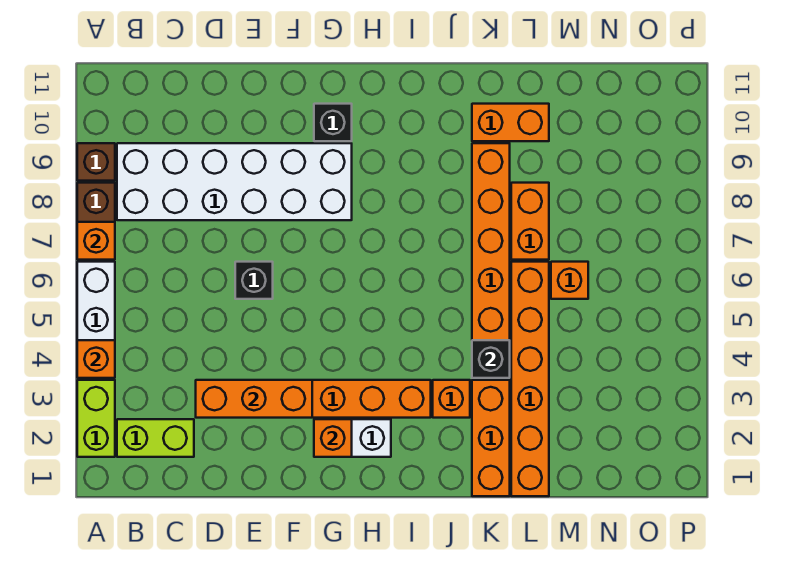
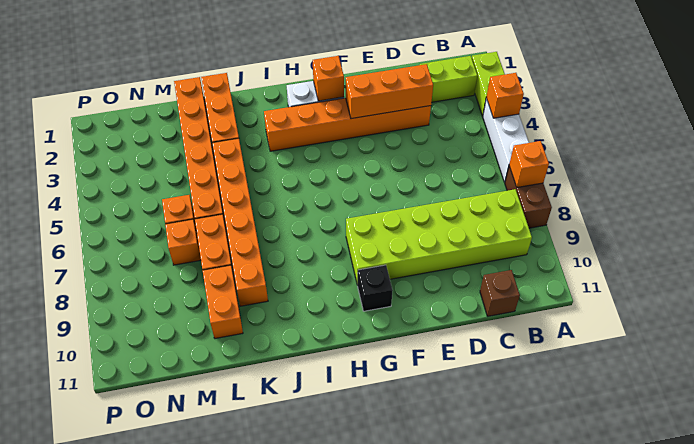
brown 1x1 brick [77,143,115,181] -> brown 1x1 brick moved to [480,270,520,316]
white 2x6 brick [117,143,352,220] -> lime 2x6 brick [346,189,532,285]
black 1x1 brick [235,262,273,299] -> none
orange 1x1 brick [433,380,470,418] -> orange 1x1 brick moved to [165,219,201,265]
black 1x1 brick [472,340,510,378] -> none
orange 1x2 brick [472,104,549,141] -> orange 1x2 brick turned to [203,265,243,339]

